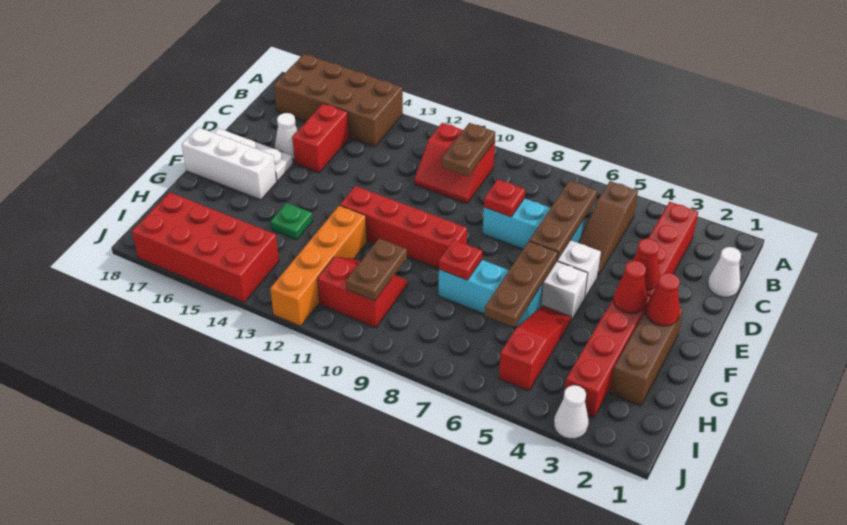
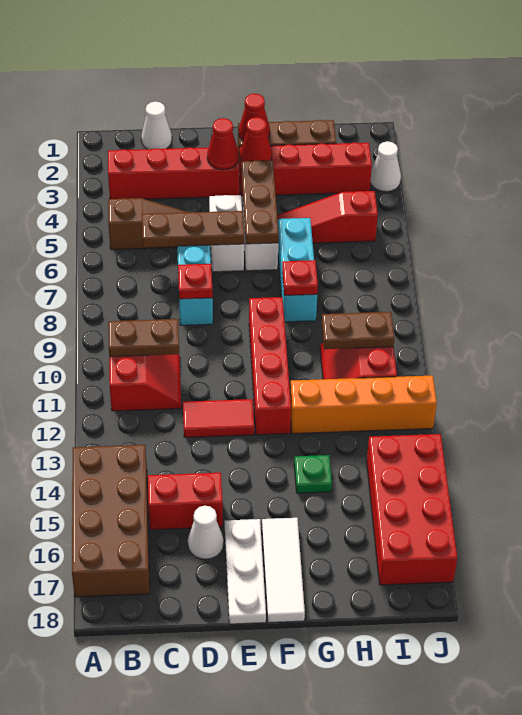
none -> red 1x2 tile [183,399,254,437]
brown 1x3 plate [484,241,558,327] -> brown 1x3 plate turned to [241,160,279,244]
white 1x3 brick [182,127,277,200] -> white 1x3 tile [262,518,305,623]

